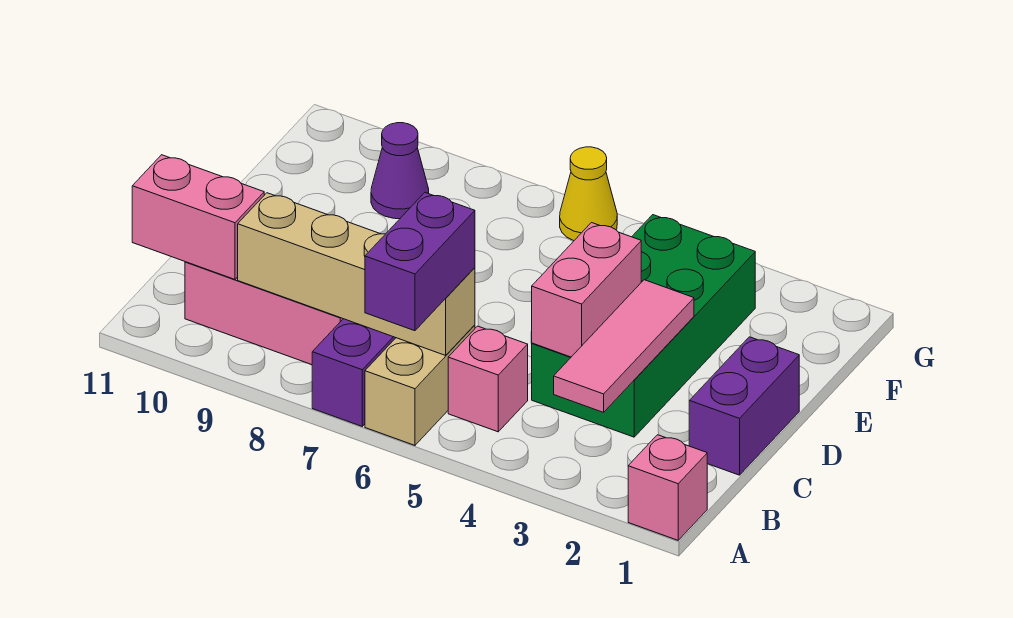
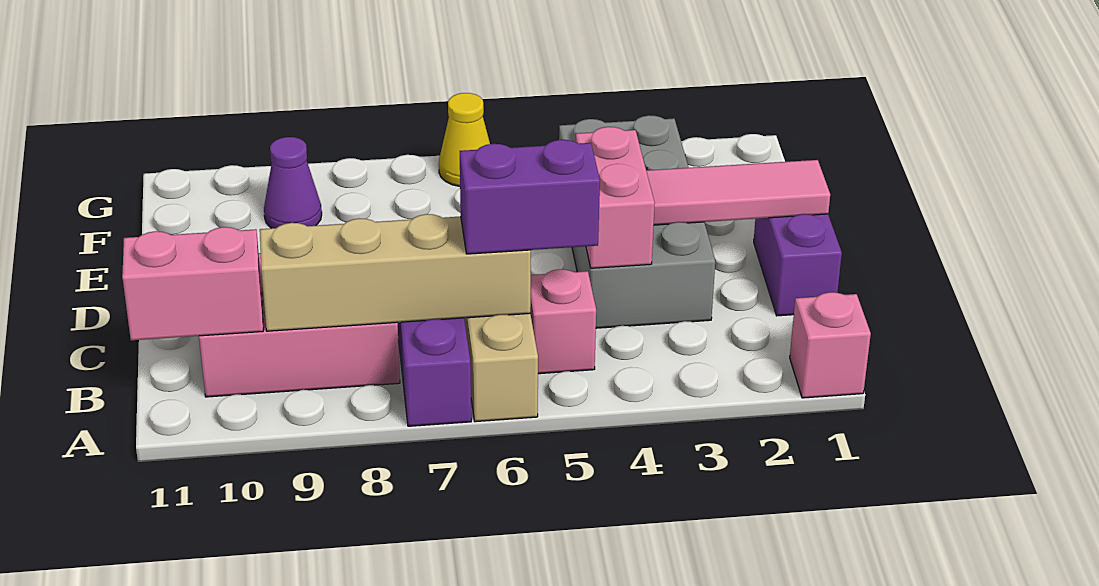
purple 1x2 brick [365,193,475,331] -> purple 1x2 brick turned to [460,140,600,254]
pink 1x3 tile [554,280,694,412] -> pink 1x3 tile turned to [646,160,830,225]
green 2x4 brick [532,215,755,437] -> grey 2x4 brick [559,115,715,328]

